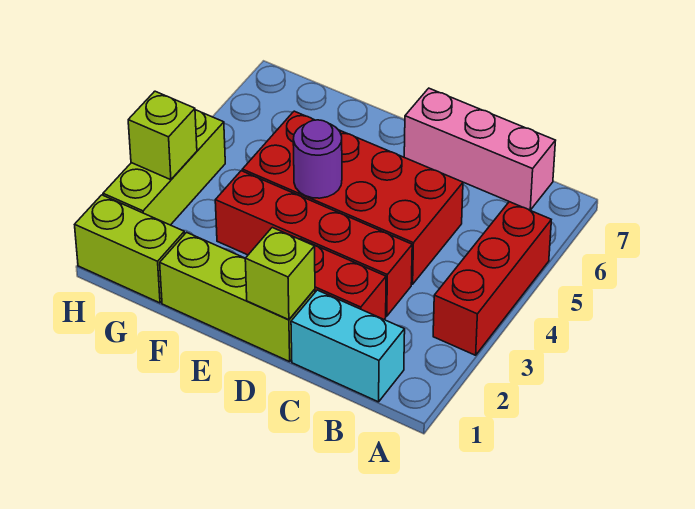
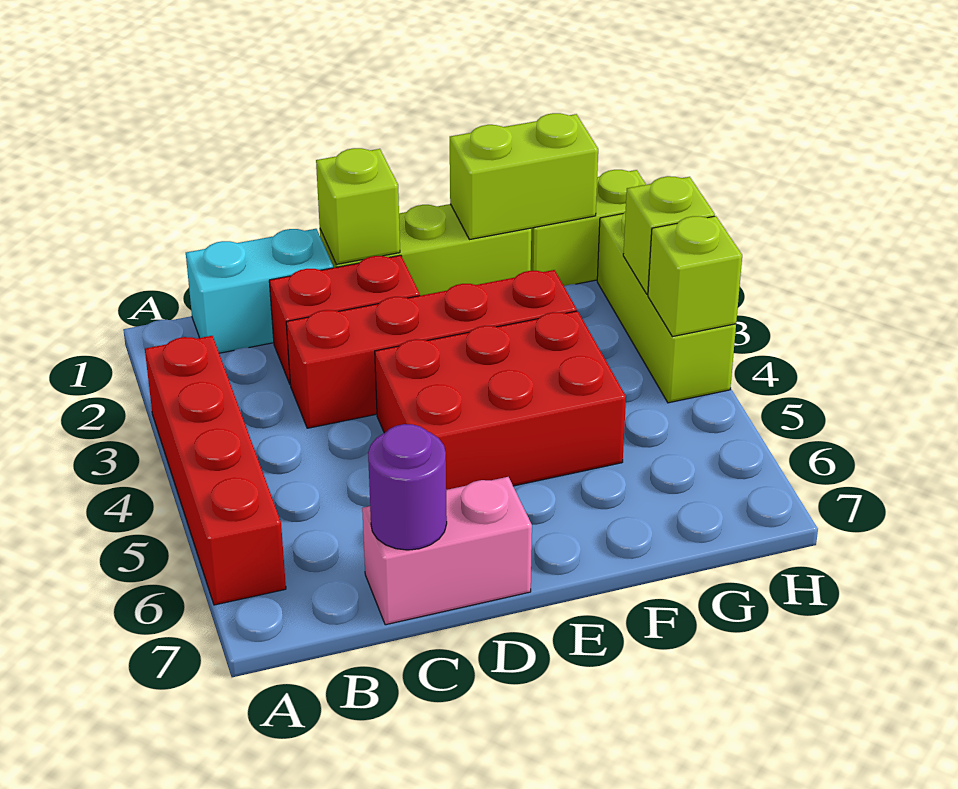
red 1x3 brick [433,202,551,355] -> red 1x4 brick [145,336,286,605]
pink 1x3 brick [404,88,556,210] -> pink 1x2 brick [362,477,532,625]
red 2x4 brick [242,111,463,284] -> red 2x3 brick [375,311,626,490]
purple 1x1 round brick [293,120,342,198] -> purple 1x1 round brick moved to [368,424,447,550]
none -> lime 1x2 brick [450,113,598,240]
none -> lime 1x1 brick [648,216,742,337]

